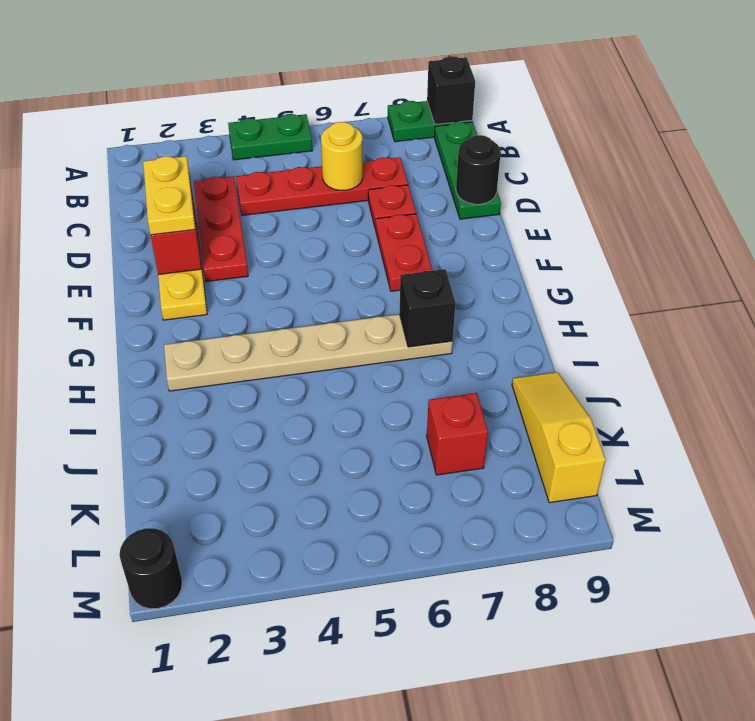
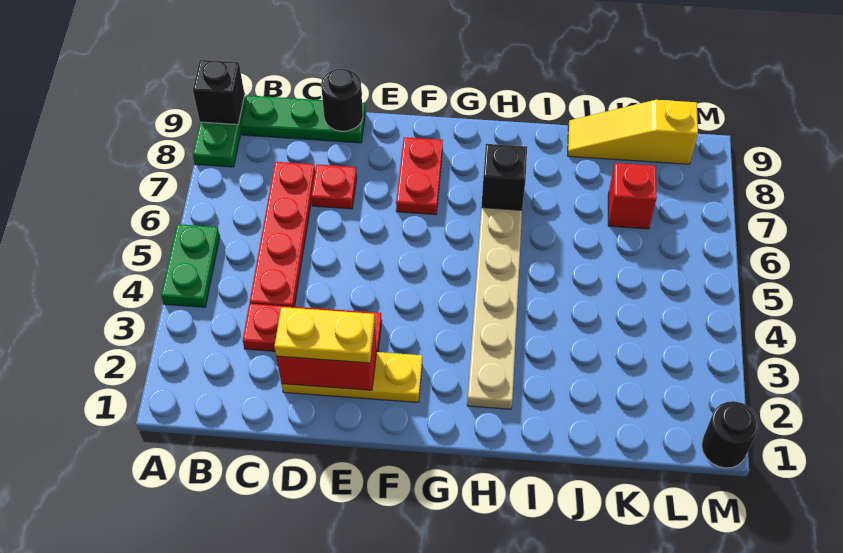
yellow 1x1 round brick [321,122,363,190] -> none
red 1x2 plate [376,214,433,291] -> red 1x2 plate turned to [396,137,443,214]

